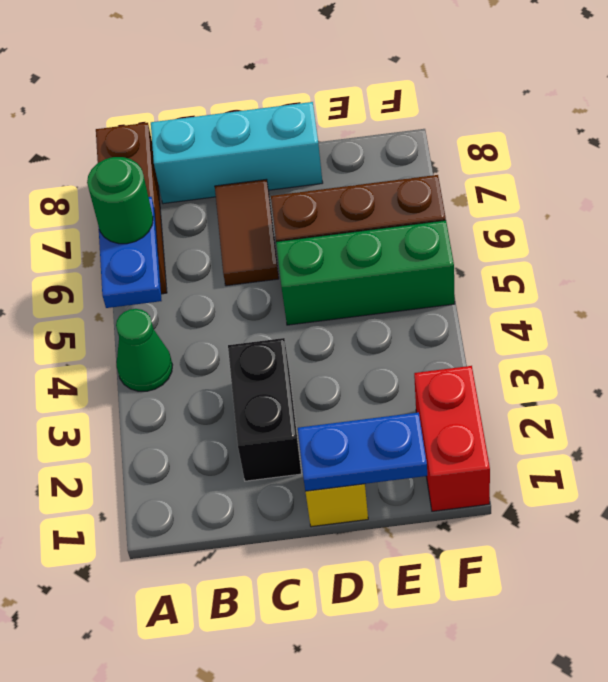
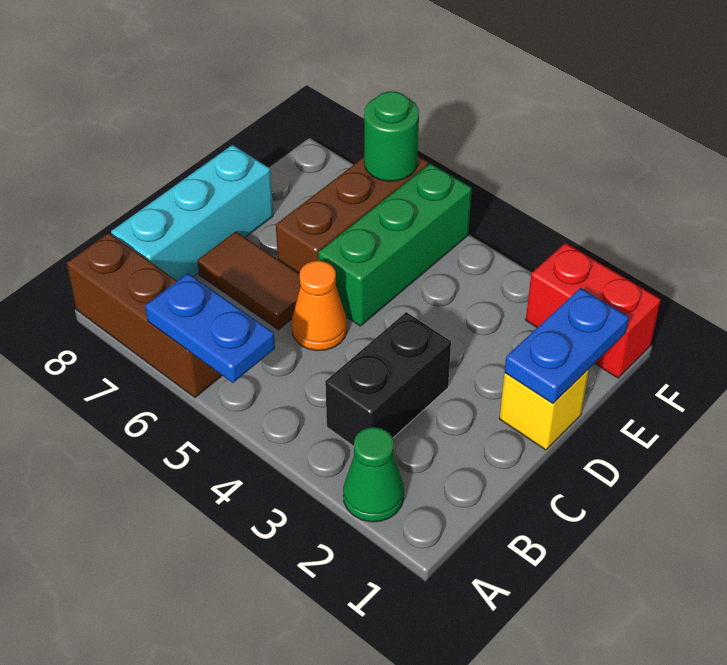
green 1x1 cone [116,309,172,391] -> green 1x1 cone moved to [343,427,404,522]
green 1x1 round brick [87,157,153,244] -> green 1x1 round brick moved to [364,91,419,181]
black 1x2 brick [228,338,301,481] -> black 1x2 brick turned to [325,312,451,446]
none -> orange 1x1 cone [292,261,347,351]

